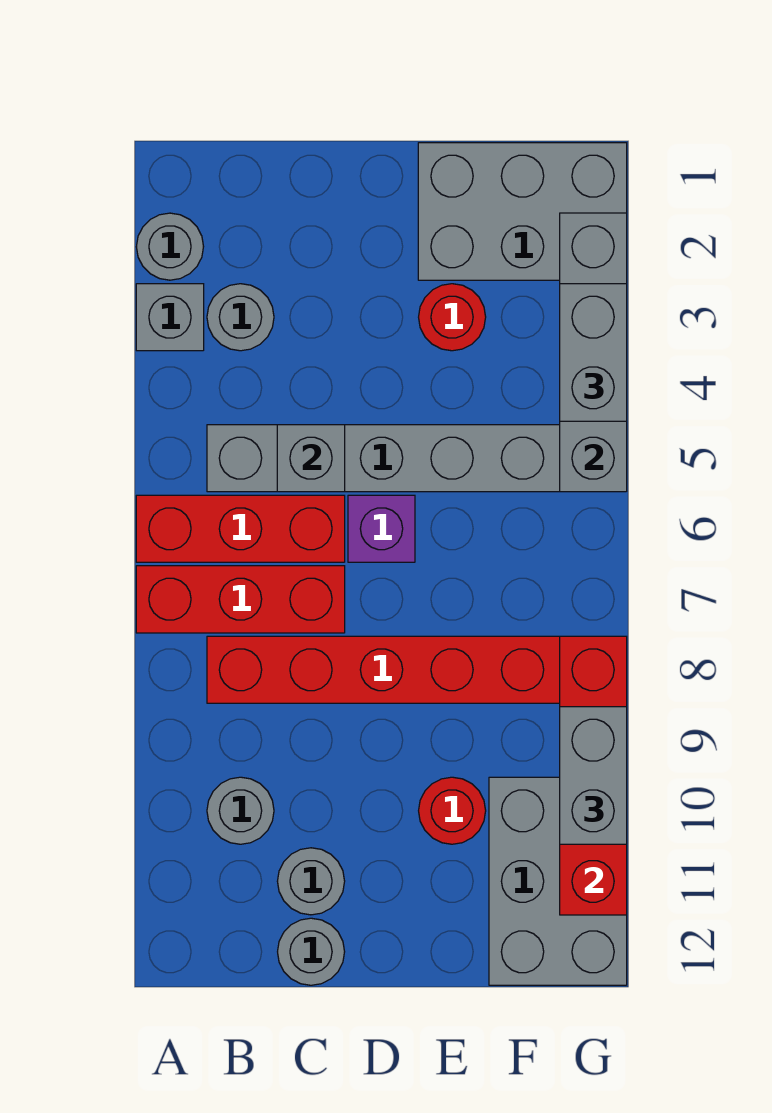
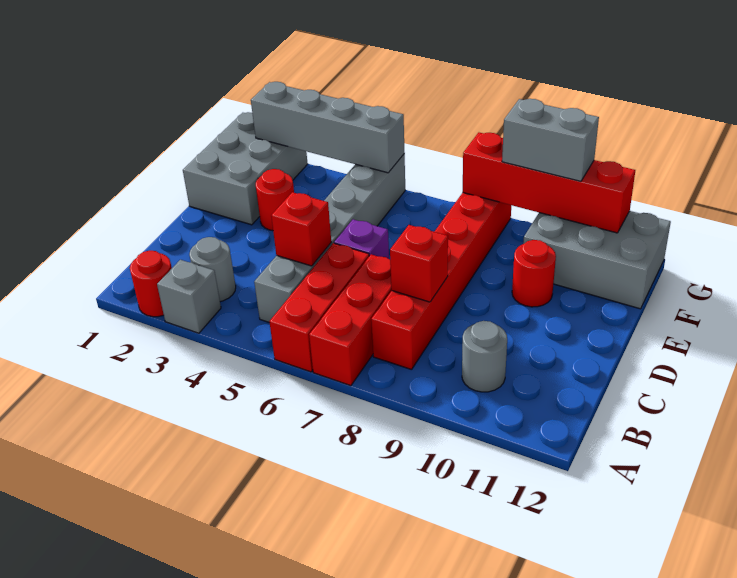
grey 1x1 round brick [136,213,204,280] -> red 1x1 round brick [130,251,172,317]
grey 1x1 brick [277,425,345,492] -> red 1x1 brick [271,192,331,266]
none -> red 1x1 brick [390,225,448,302]
grey 1x1 round brick [277,848,345,915] -> none
grey 1x1 round brick [278,918,345,985] -> none
grey 1x2 brick [560,284,627,421] -> none

